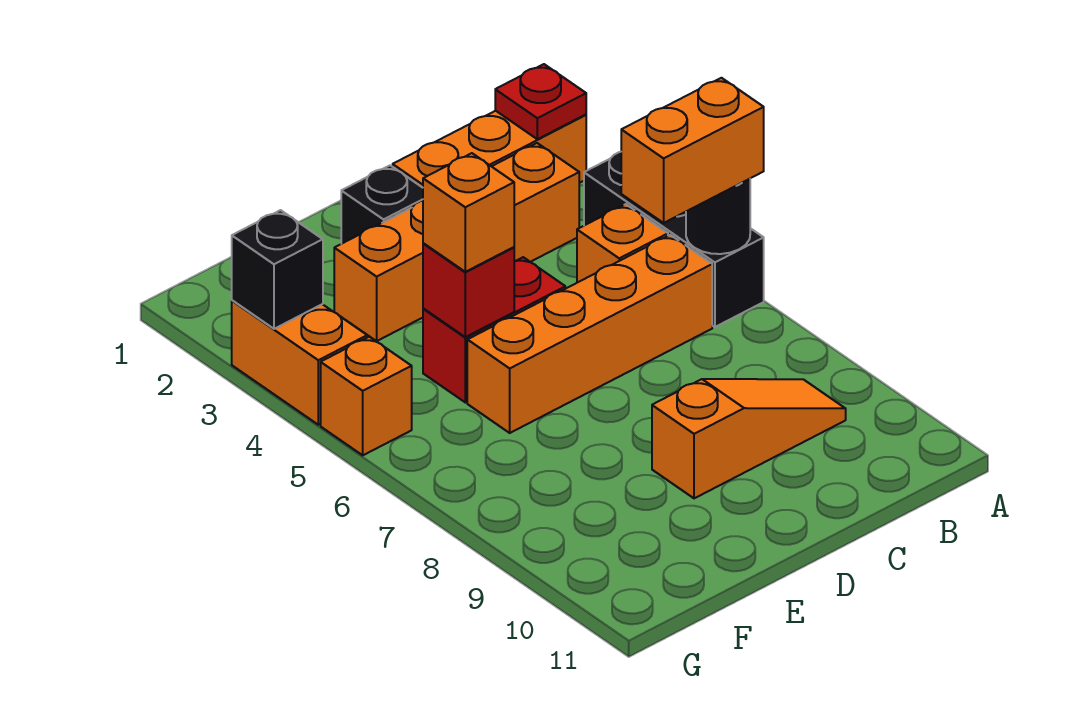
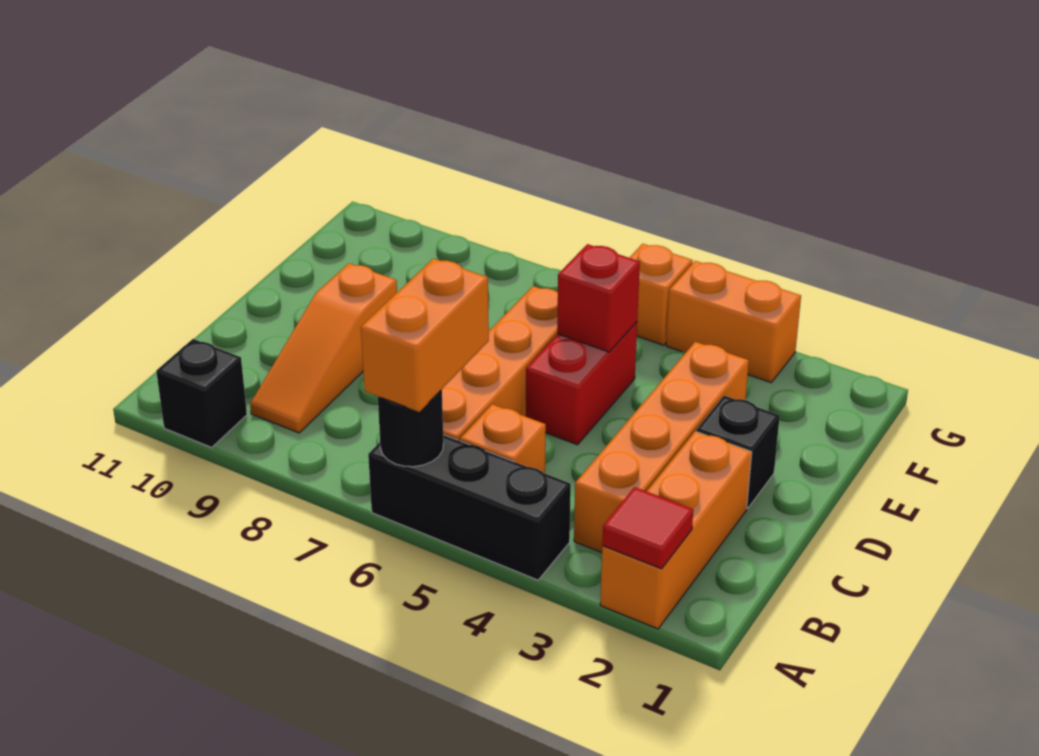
red 1x1 plate [495,64,586,139] -> red 1x1 tile [602,487,693,569]
orange 1x1 brick [423,153,514,272] -> none
black 1x1 brick [232,210,323,329] -> black 1x1 brick moved to [156,339,247,447]

